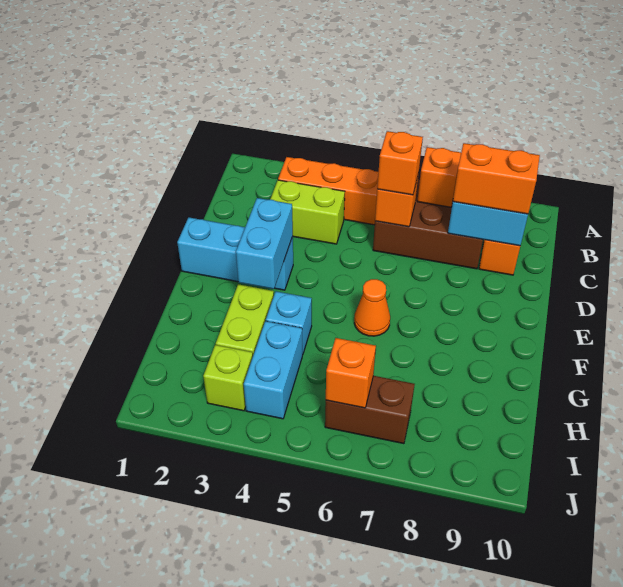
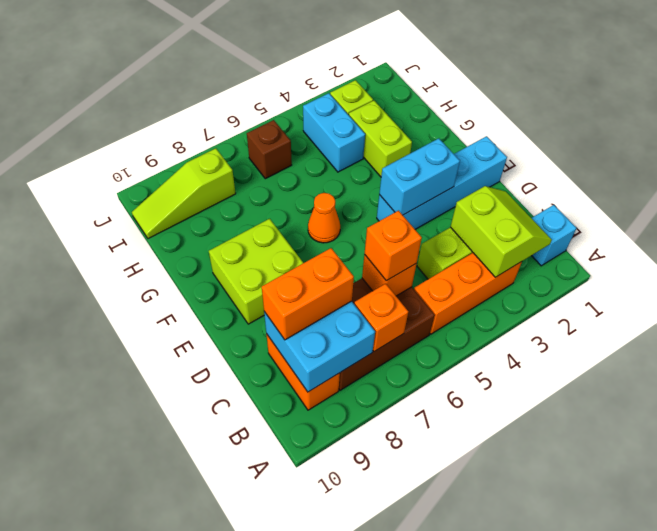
none -> lime 2x2 slope [451,186,552,277]
cyan 1x3 brick [177,217,293,290] -> cyan 1x4 brick [377,136,507,229]
cyan 1x2 brick [236,198,293,289] -> cyan 1x2 brick turned to [379,138,460,215]
none -> lime 2x2 brick [209,219,303,324]
cyan 1x1 brick [266,291,312,355] -> cyan 1x1 brick moved to [532,205,576,266]
brown 1x2 brick [325,376,415,444] -> brown 1x1 brick [247,120,292,179]
orange 1x1 brick [326,338,376,408] -> none
none -> lime 1x3 slope [132,148,236,239]

